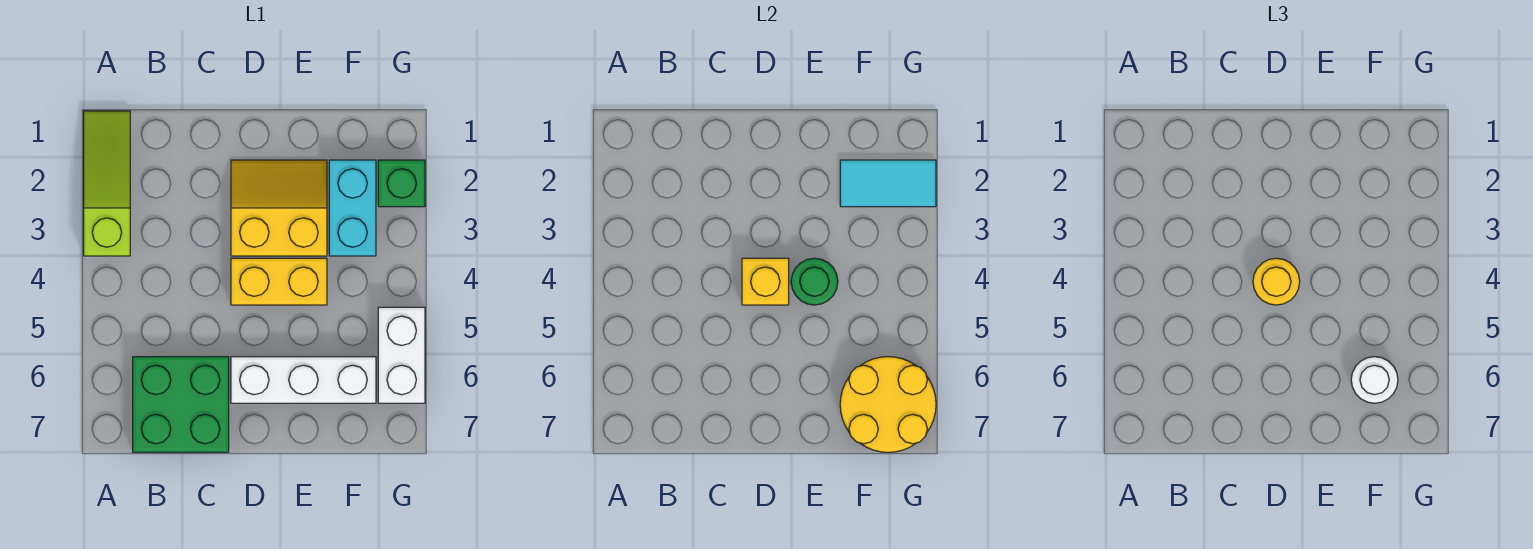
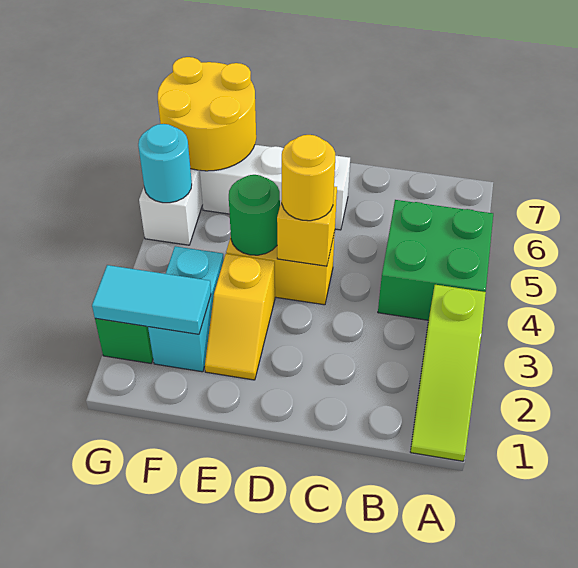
green 2x2 brick [133,357,229,452] -> green 2x2 brick moved to [378,200,493,320]
yellow 2x2 slope [231,160,327,256] -> yellow 1x2 slope [205,254,275,380]
white 1x1 round brick [1351,357,1398,403] -> none
none -> cyan 1x1 round brick [138,124,192,203]

